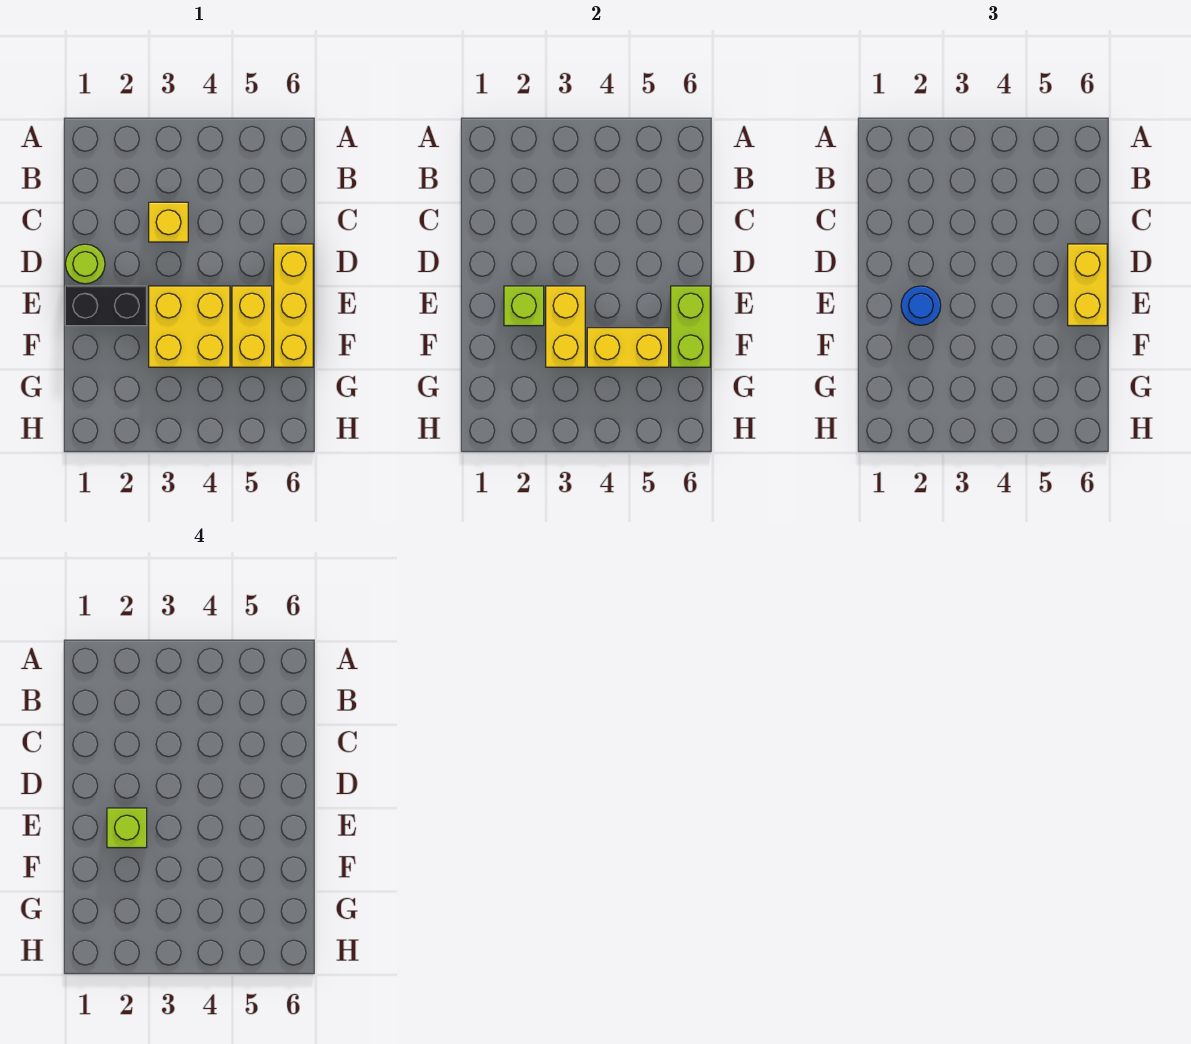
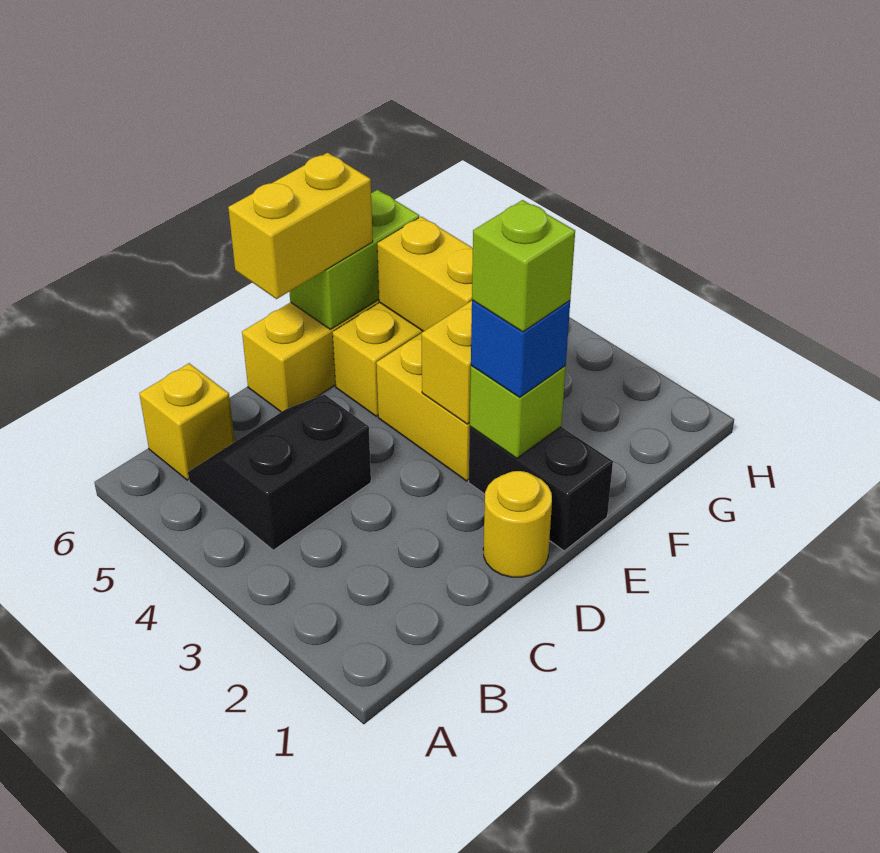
none -> black 2x2 slope [188,394,371,550]
yellow 1x1 brick [149,202,188,242] -> yellow 1x1 brick moved to [139,363,235,480]
lime 1x1 round brick [65,244,105,284] -> yellow 1x1 round brick [483,471,552,577]
blue 1x1 round brick [901,286,941,325] -> blue 1x1 brick [471,300,570,397]

